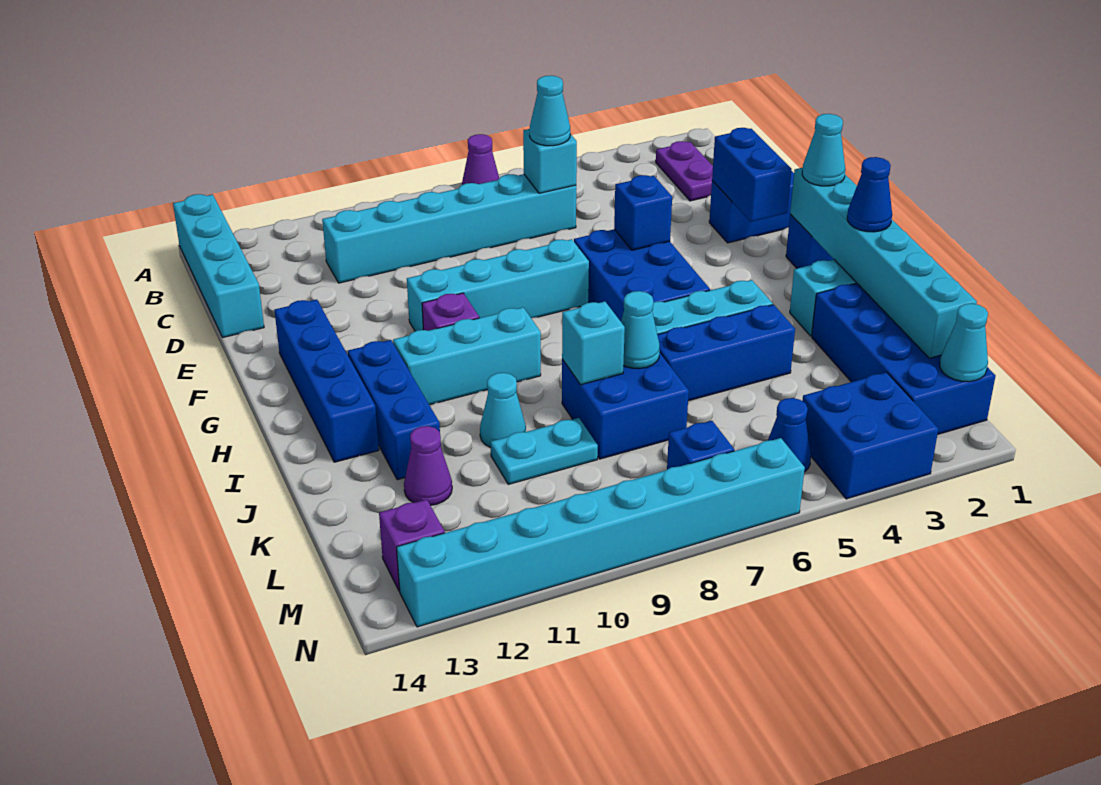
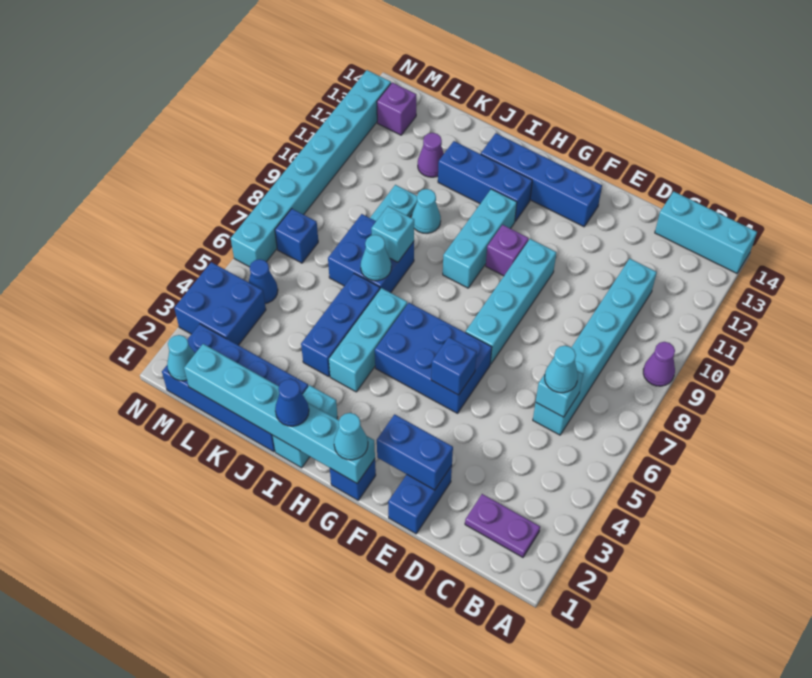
purple 1x1 cone [462,134,499,185] -> purple 1x1 cone moved to [643,342,675,386]
cyan 1x4 brick [173,194,264,337] -> cyan 1x3 brick [655,191,757,273]

